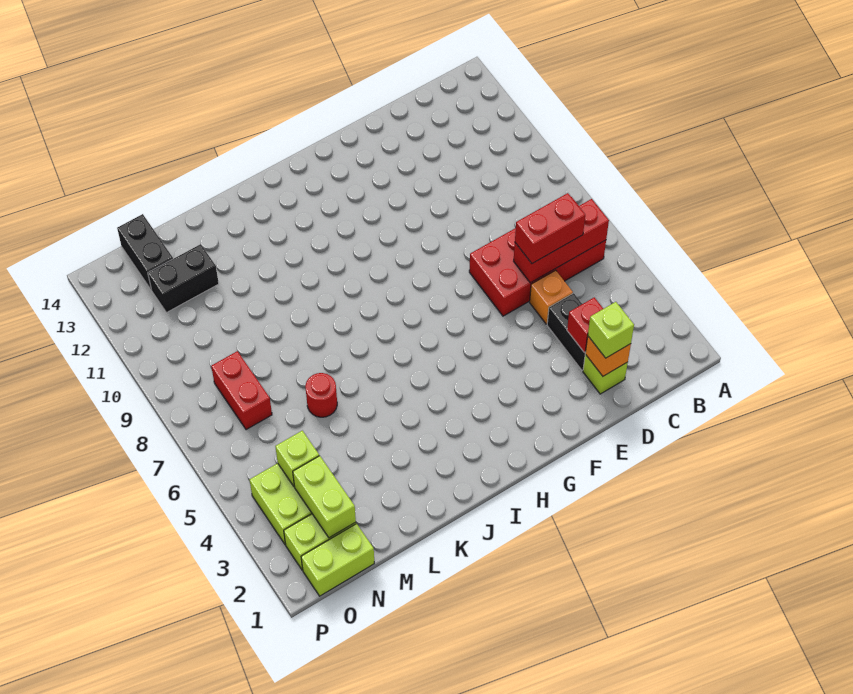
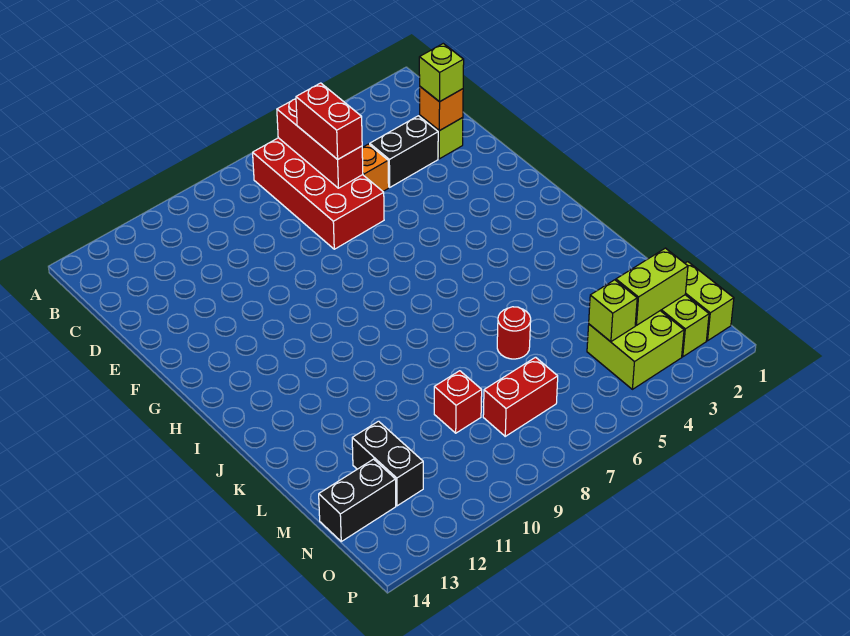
red 1x1 brick [567,297,603,353] -> red 1x1 brick moved to [434,371,482,433]

